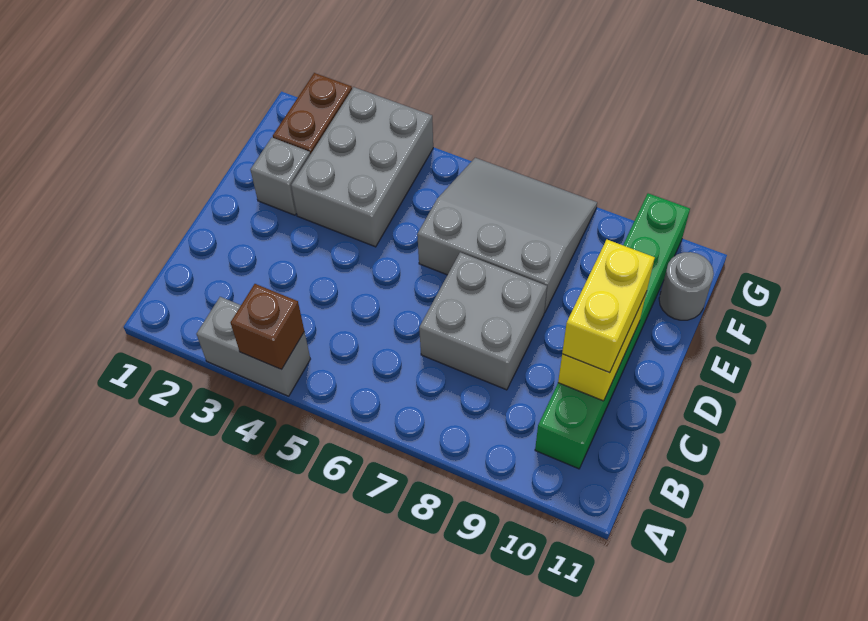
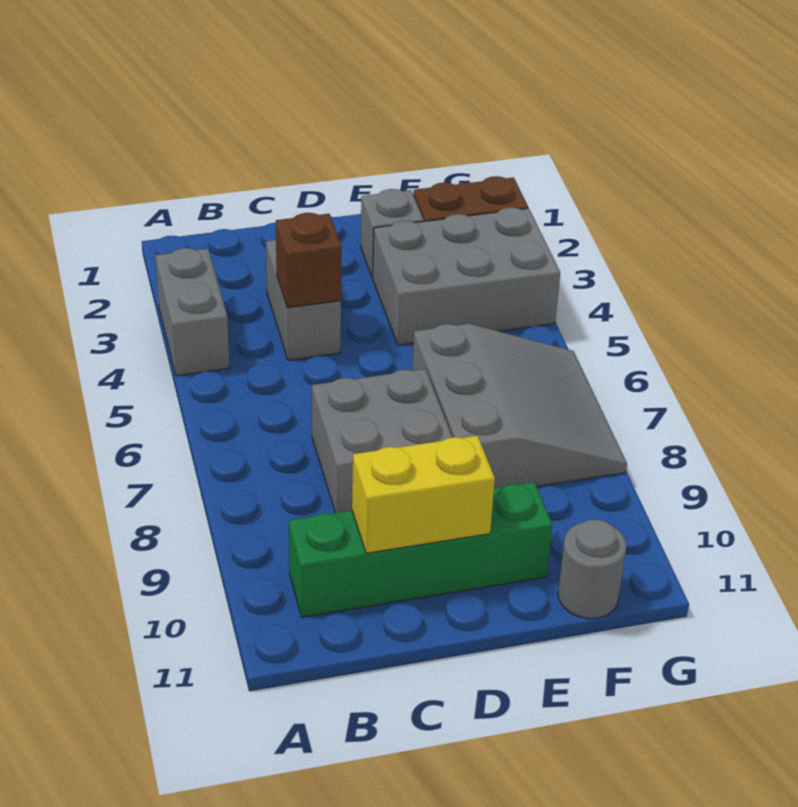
brown 1x1 brick [231,284,304,370] -> brown 1x1 brick moved to [276,213,342,308]
green 1x6 brick [535,193,690,469] -> green 1x4 brick [289,482,552,617]
none -> grey 1x2 brick [266,240,341,360]
yellow 1x2 brick [562,240,655,373] -> none

